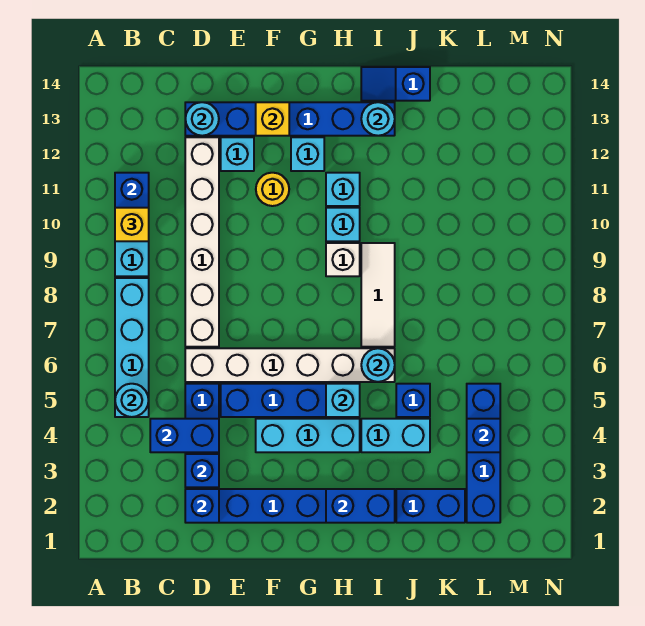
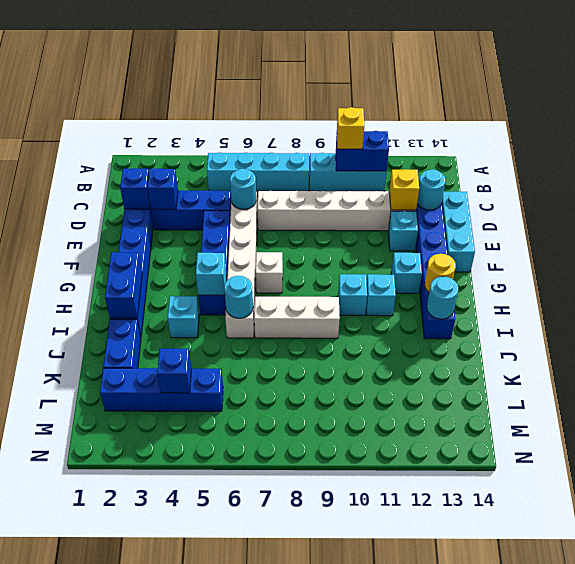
cyan 1x1 round brick [115,384,149,417] -> cyan 1x1 round brick moved to [230,169,256,210]
blue 1x2 brick [150,419,219,452] -> none
cyan 1x3 brick [256,419,360,452] -> cyan 1x3 brick moved to [442,191,475,272]
yellow 1x1 round brick [256,173,289,206] -> yellow 1x1 round brick moved to [425,254,456,292]
yellow 1x1 brick [256,102,289,136] -> yellow 1x1 brick moved to [389,169,419,210]
white 1x1 brick [326,243,360,276] -> white 1x1 brick moved to [256,252,283,293]
cyan 1x2 brick [361,419,430,452] -> cyan 1x1 brick [168,296,199,338]
white 1x3 tile [361,243,395,347] -> white 1x3 brick [254,297,340,338]
blue 1x2 slope [361,67,430,101] -> none
blue 1x1 brick [396,384,430,417] -> none

